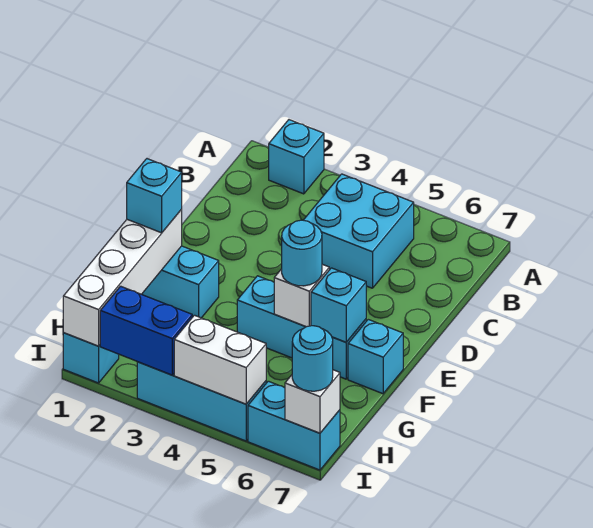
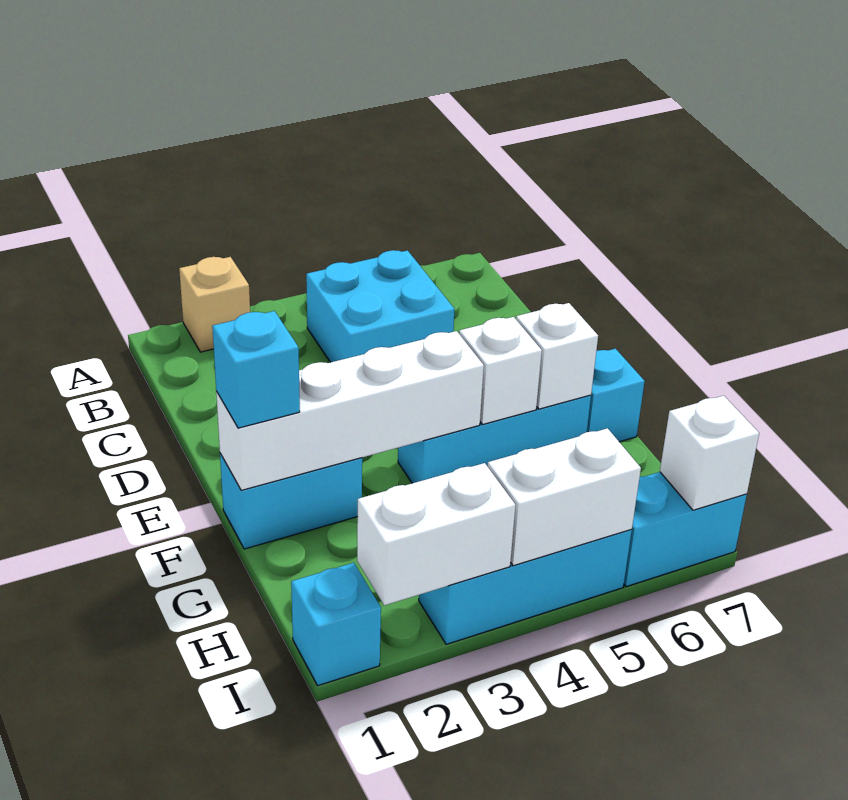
cyan 1x1 brick [269,120,324,194] -> tan 1x1 brick [179,257,250,352]
white 1x4 brick [63,210,182,346] -> white 1x4 brick turned to [216,331,484,490]
cyan 1x1 round brick [282,220,322,286] -> none
cyan 1x1 brick [311,268,366,342] -> white 1x1 brick [516,303,598,409]
blue 1x2 brick [100,286,192,375] -> white 1x2 brick [357,463,515,605]
cyan 1x1 round brick [292,326,333,391] -> none

